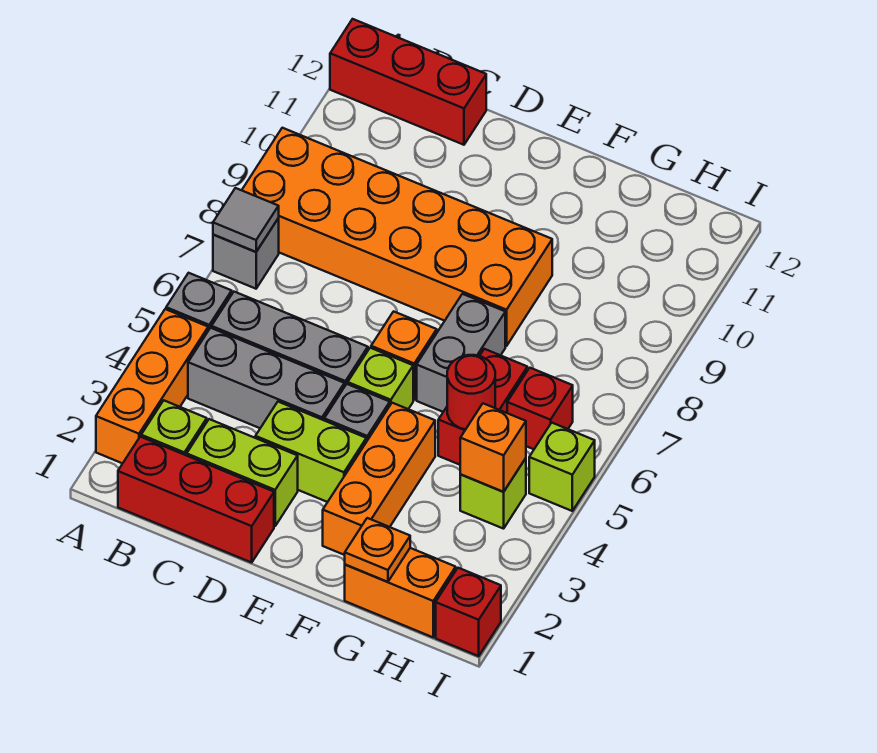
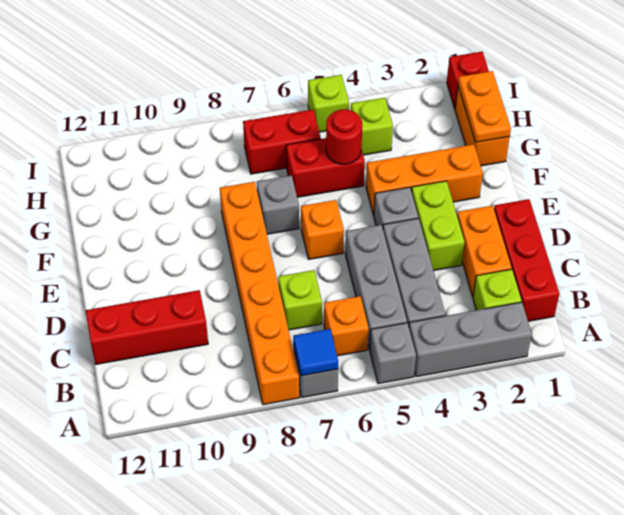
orange 1x3 brick [96,309,208,463] -> grey 1x3 brick [409,302,532,377]
grey 1x1 tile [213,188,279,252] -> blue 1x1 tile [293,329,338,376]
orange 2x6 brick [242,128,552,346] -> orange 1x6 brick [220,182,299,405]
red 1x3 brick [330,19,486,145] -> red 1x3 brick turned to [86,290,208,364]
lime 1x2 brick [187,419,298,526] -> orange 1x2 brick [457,206,512,297]
lime 1x1 brick [348,348,413,409] -> lime 1x1 brick moved to [278,270,322,330]
grey 1x2 brick [417,294,505,412] -> grey 1x1 brick [257,175,299,234]
orange 1x1 plate [345,518,410,582] -> orange 1x2 plate [458,71,511,142]
orange 1x1 brick [460,403,526,492] -> orange 1x1 brick moved to [324,296,369,356]
red 1x1 brick [507,368,573,449] -> red 1x2 brick [243,110,321,174]

